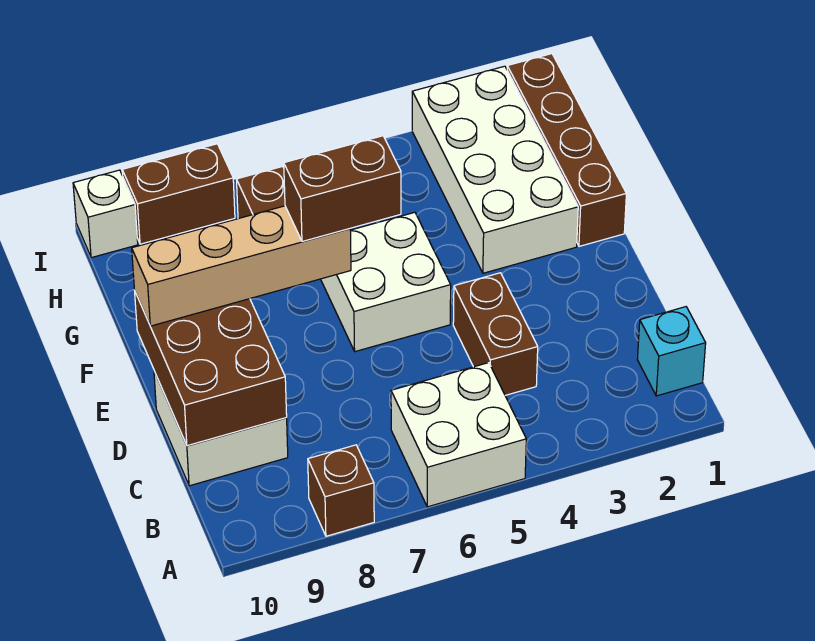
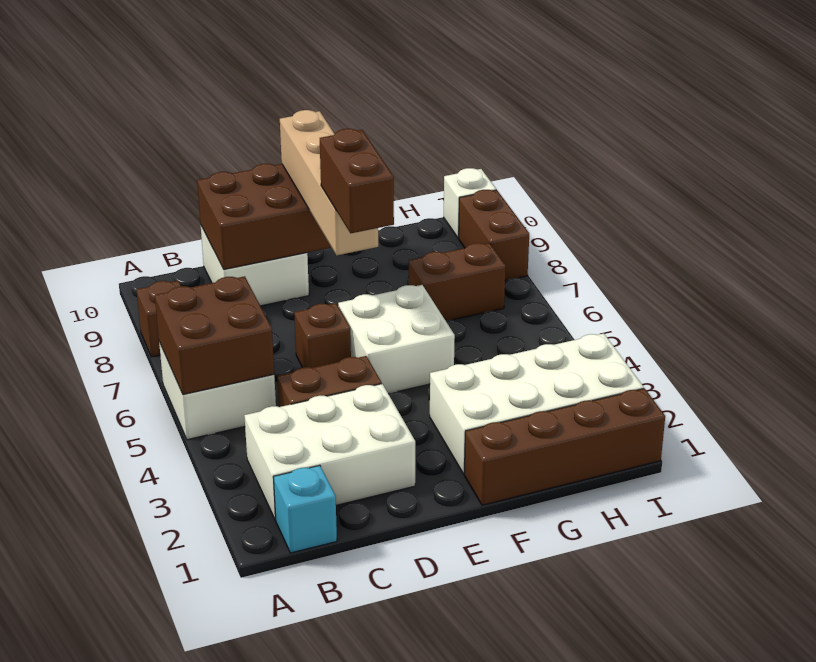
none -> brown 2x2 brick [155,276,274,395]
none -> white 2x3 brick [244,384,415,520]
none -> brown 1x1 brick [294,303,351,368]

